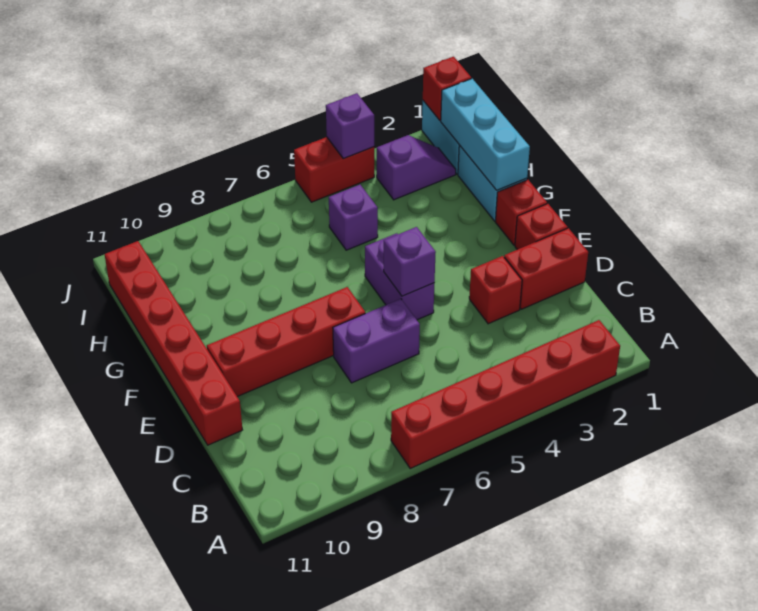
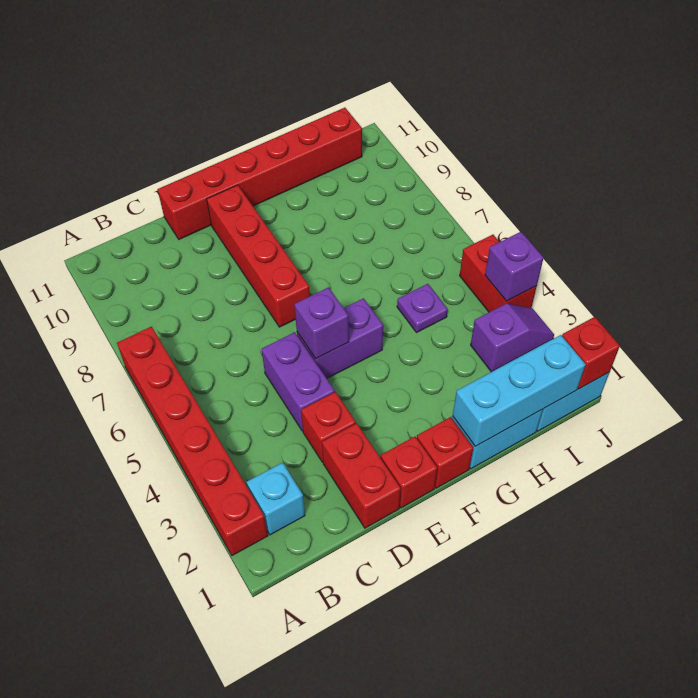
none -> cyan 1x1 brick [247,463,305,535]
purple 1x2 brick [333,299,420,383] -> purple 1x2 brick moved to [262,332,335,431]
purple 1x1 brick [329,185,378,250] -> purple 1x1 plate [397,284,448,333]
purple 1x2 slope [377,135,456,200] -> purple 1x2 slope turned to [471,303,554,372]

